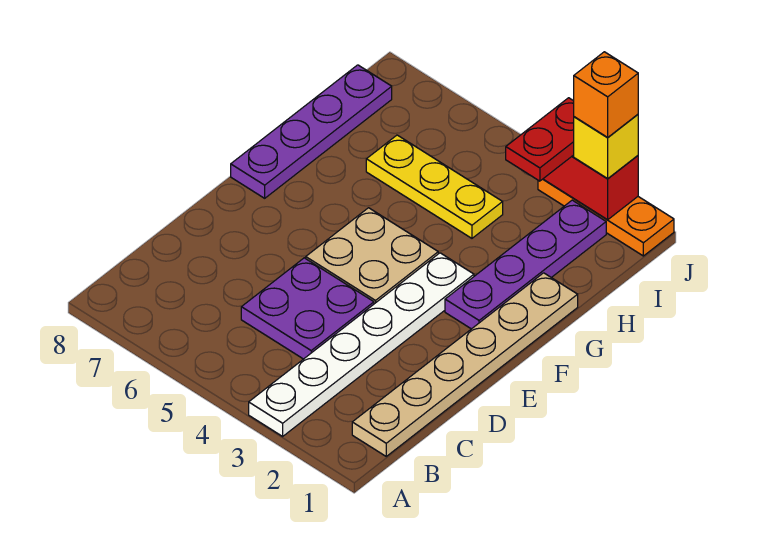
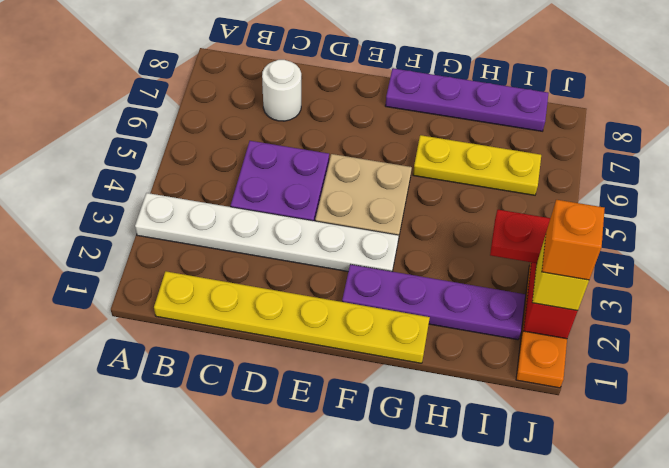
tan 1x6 plate [352,273,578,456] -> yellow 1x6 plate [154,271,430,363]
none -> white 1x1 round brick [262,60,301,121]
yellow 1x3 plate [366,135,503,238] -> yellow 1x3 plate turned to [413,135,541,195]

